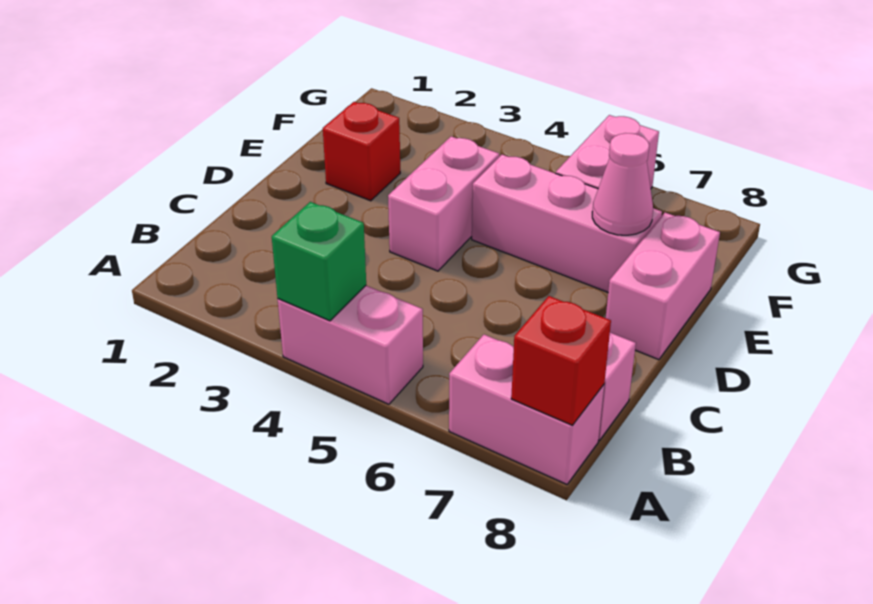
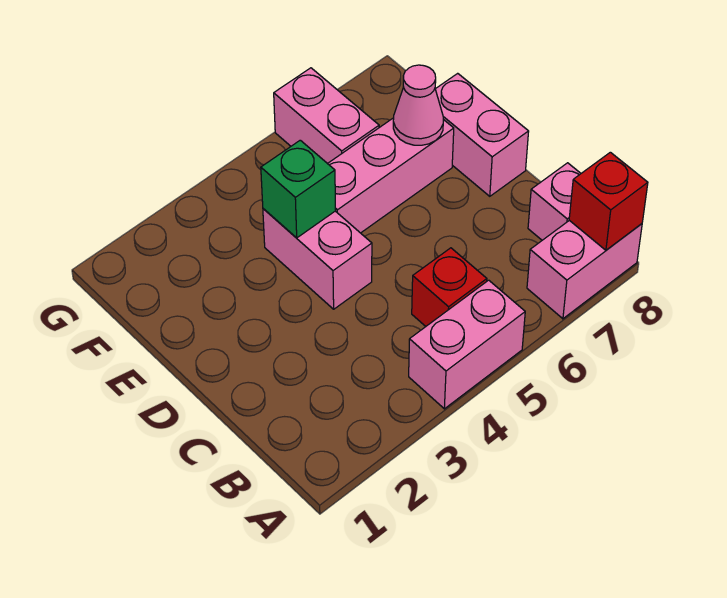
green 1x1 brick [272,202,366,321] -> green 1x1 brick moved to [261,140,336,238]
red 1x1 brick [323,102,400,201] -> red 1x1 brick moved to [412,248,487,326]

